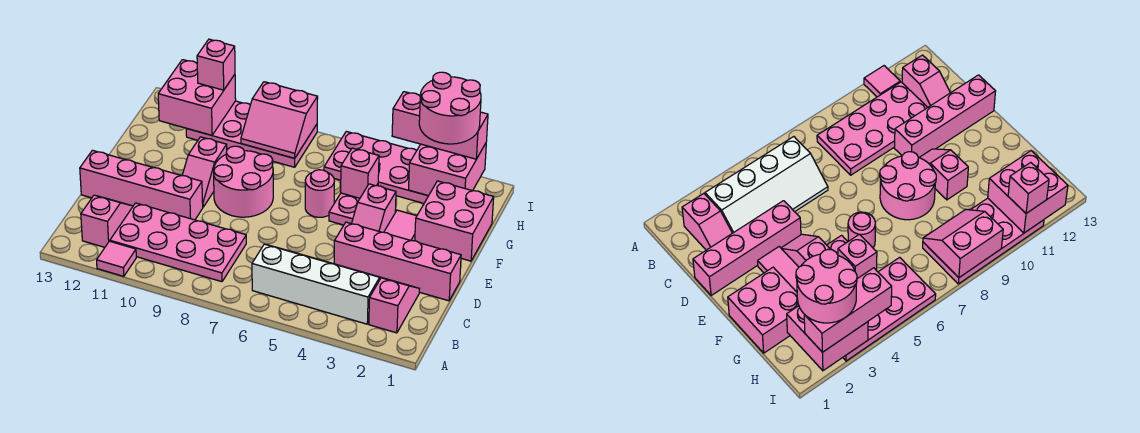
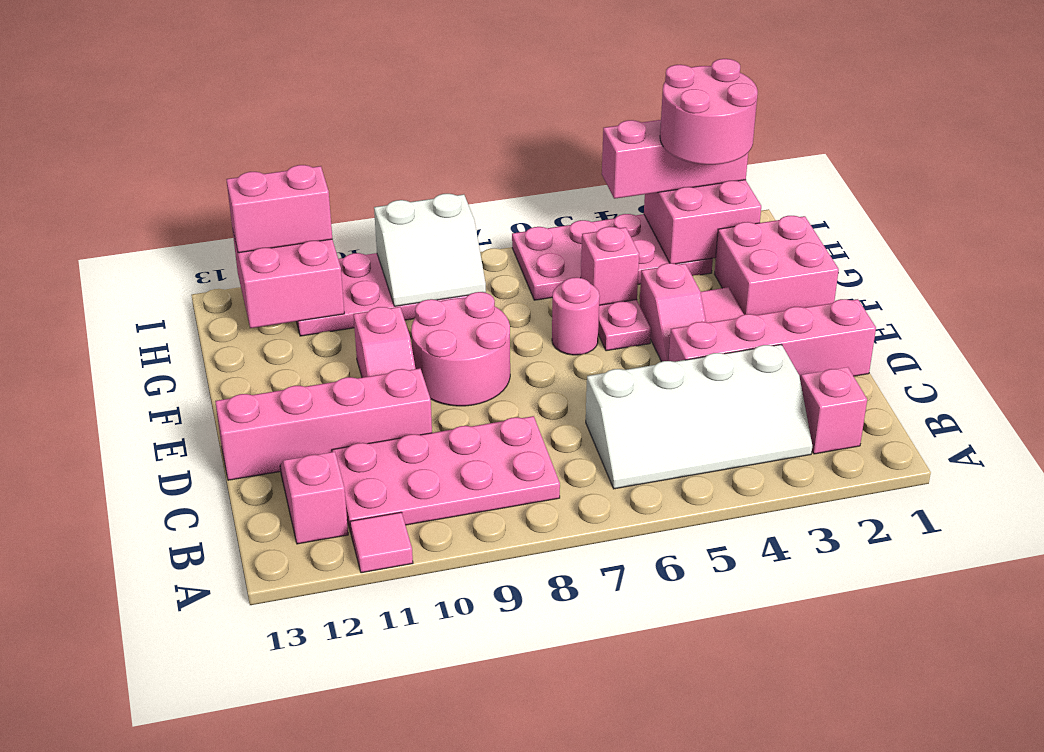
white 2x4 slope [252,244,381,324] -> white 2x4 slope turned to [586,345,812,489]
pink 2x2 slope [241,82,318,158] -> white 2x2 slope [374,194,486,306]
pink 1x1 brick [197,39,235,90] -> pink 1x2 brick [226,165,332,253]

